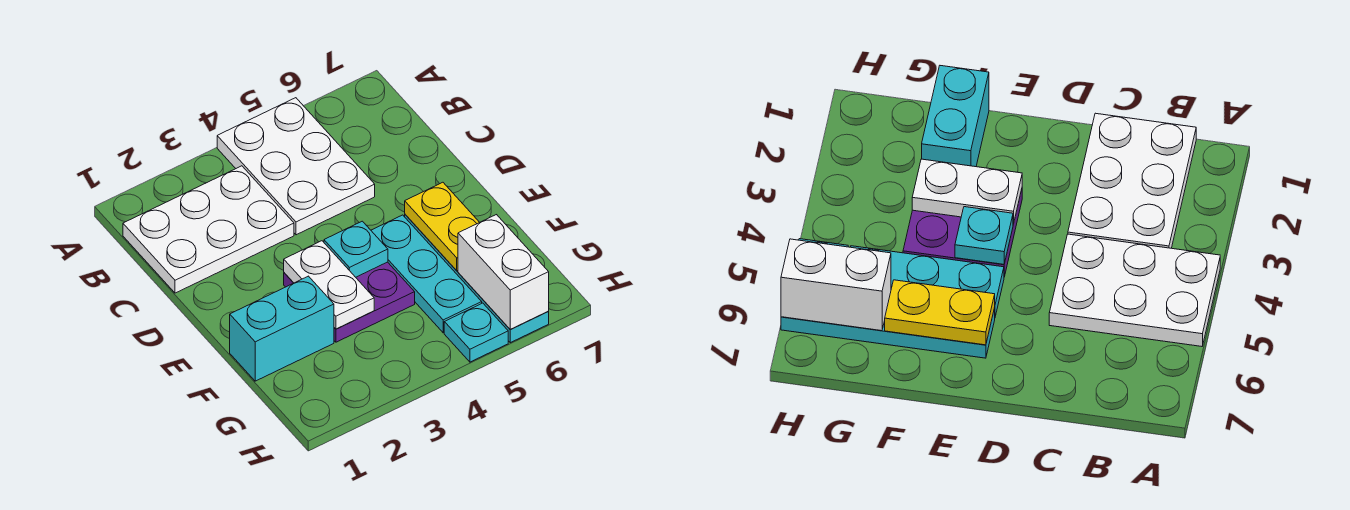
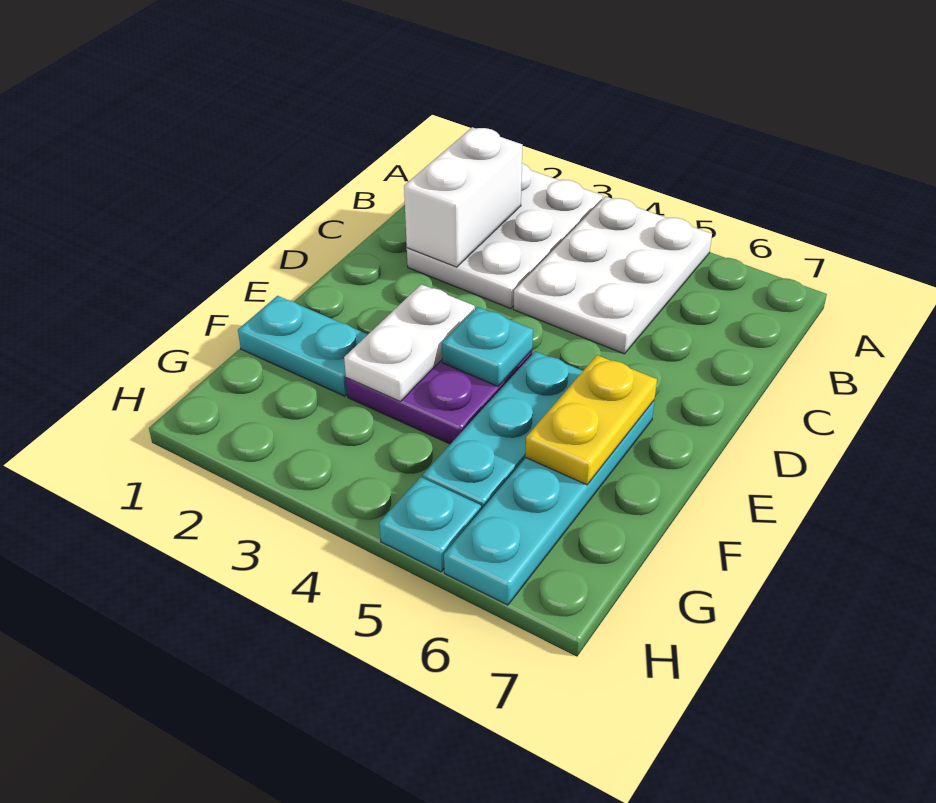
white 2x3 plate [123,166,294,293] -> white 2x3 plate turned to [407,163,603,309]
cyan 1x2 brick [230,276,334,381] -> cyan 1x2 plate [238,296,368,396]
white 1x2 brick [458,215,549,329] -> white 1x2 brick moved to [404,127,522,267]

